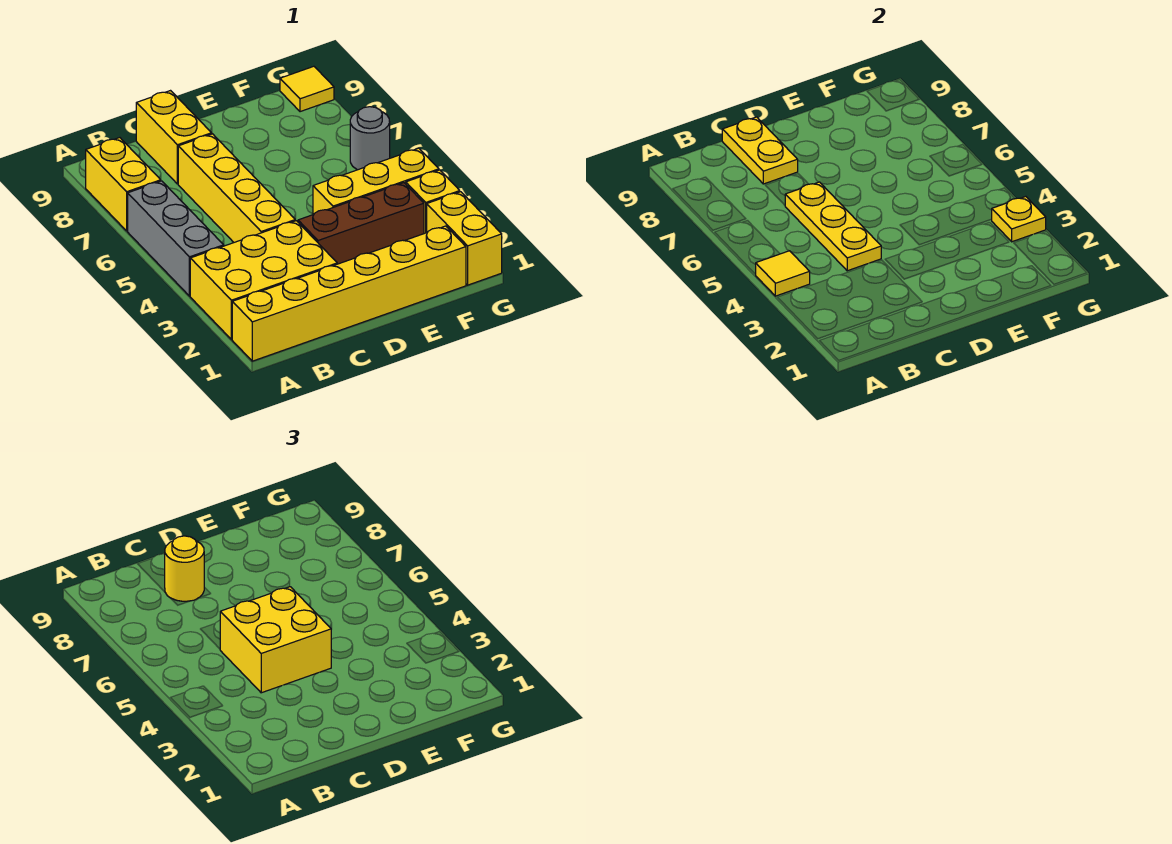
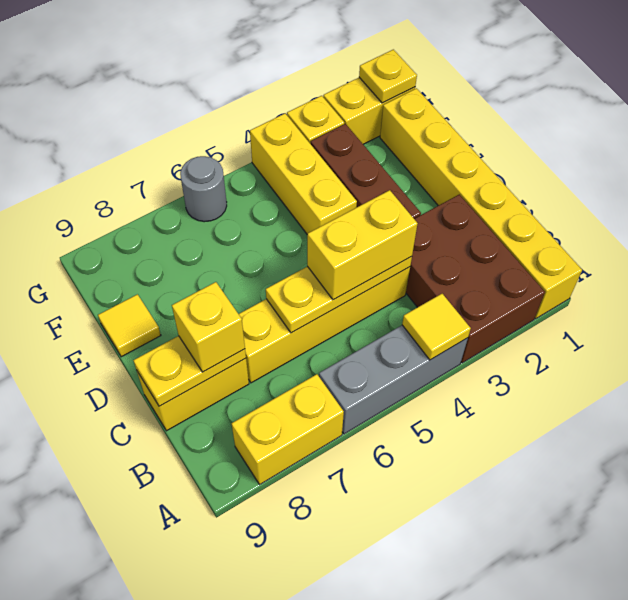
yellow 2x3 brick [190,221,337,339] -> brown 2x3 brick [406,194,545,363]
yellow 2x2 brick [220,587,331,693] -> yellow 1x2 brick [307,190,418,300]
yellow 1x1 round brick [165,536,204,601] -> yellow 1x1 brick [172,282,245,372]
yellow 1x1 plate [992,196,1046,242] -> yellow 1x1 plate moved to [359,49,417,103]
yellow 1x1 tile [280,66,334,112] -> yellow 1x1 tile moved to [98,294,161,357]

